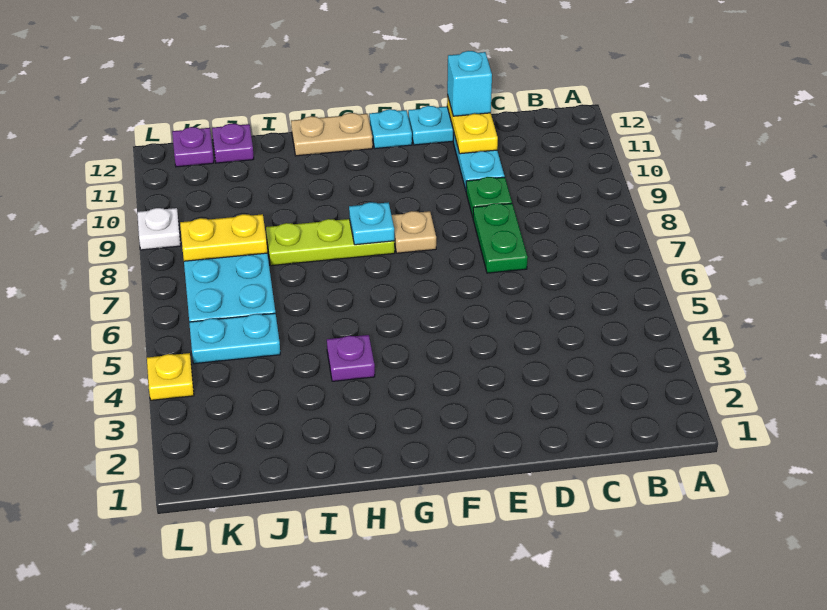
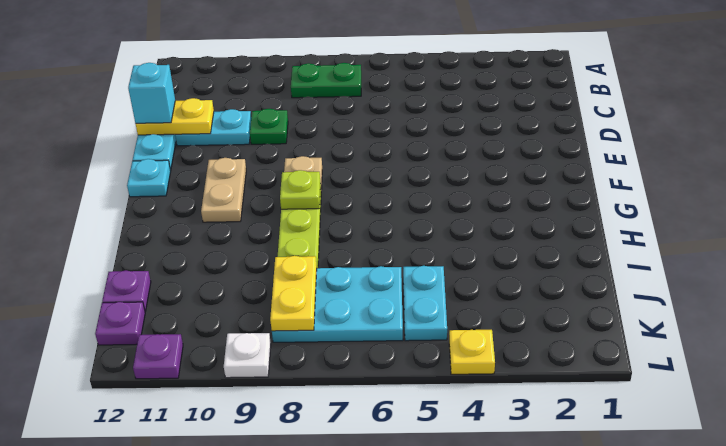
green 1x2 plate [473,203,528,273] -> green 1x2 plate moved to [291,63,361,98]
cyan 1x1 plate [349,202,394,245] -> lime 1x1 plate [280,170,320,209]
tan 1x2 plate [291,113,373,156] -> tan 1x2 plate moved to [201,158,246,222]
purple 1x1 plate [327,335,375,381] -> purple 1x1 plate moved to [133,334,183,379]

